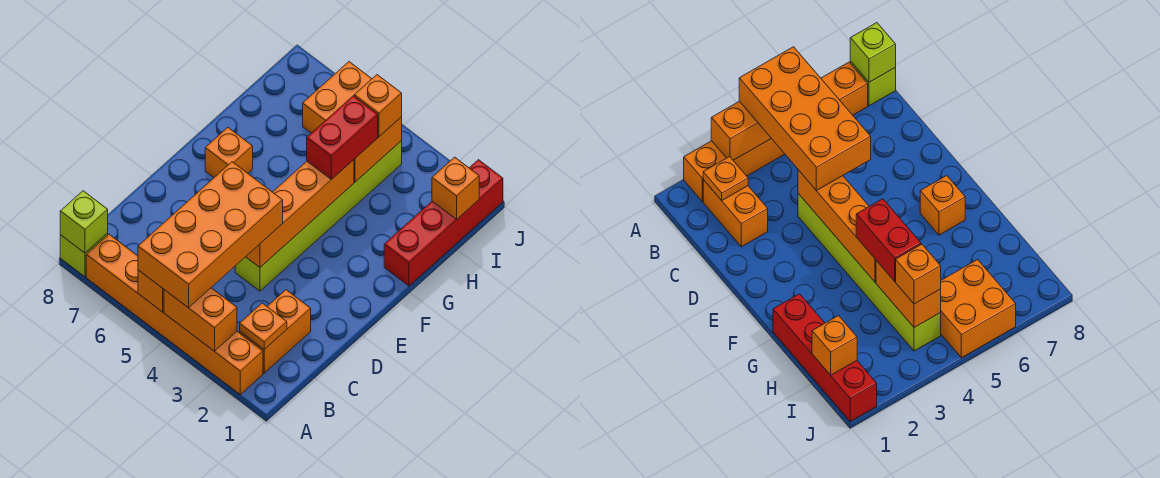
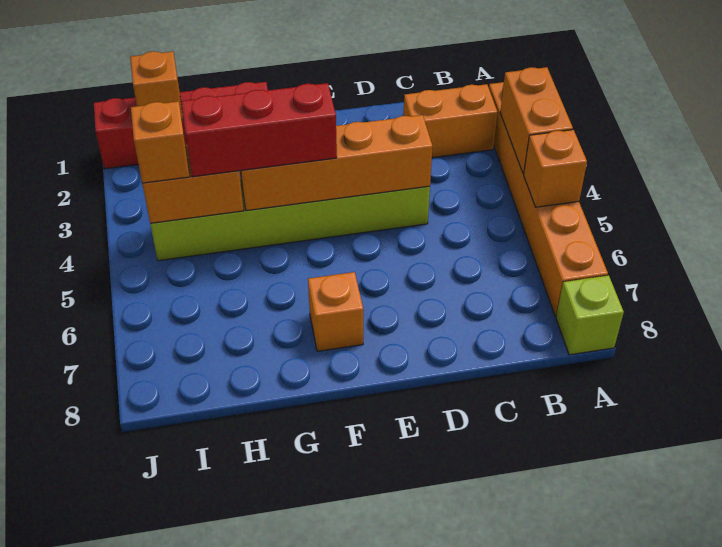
orange 2x4 brick [138,162,283,308] -> none
lime 1x1 brick [60,191,108,253] -> none
orange 1x1 plate [240,303,287,349] -> none
red 1x2 brick [307,96,378,180] -> red 1x3 brick [181,83,337,177]
orange 2x2 brick [303,62,372,133] -> none

